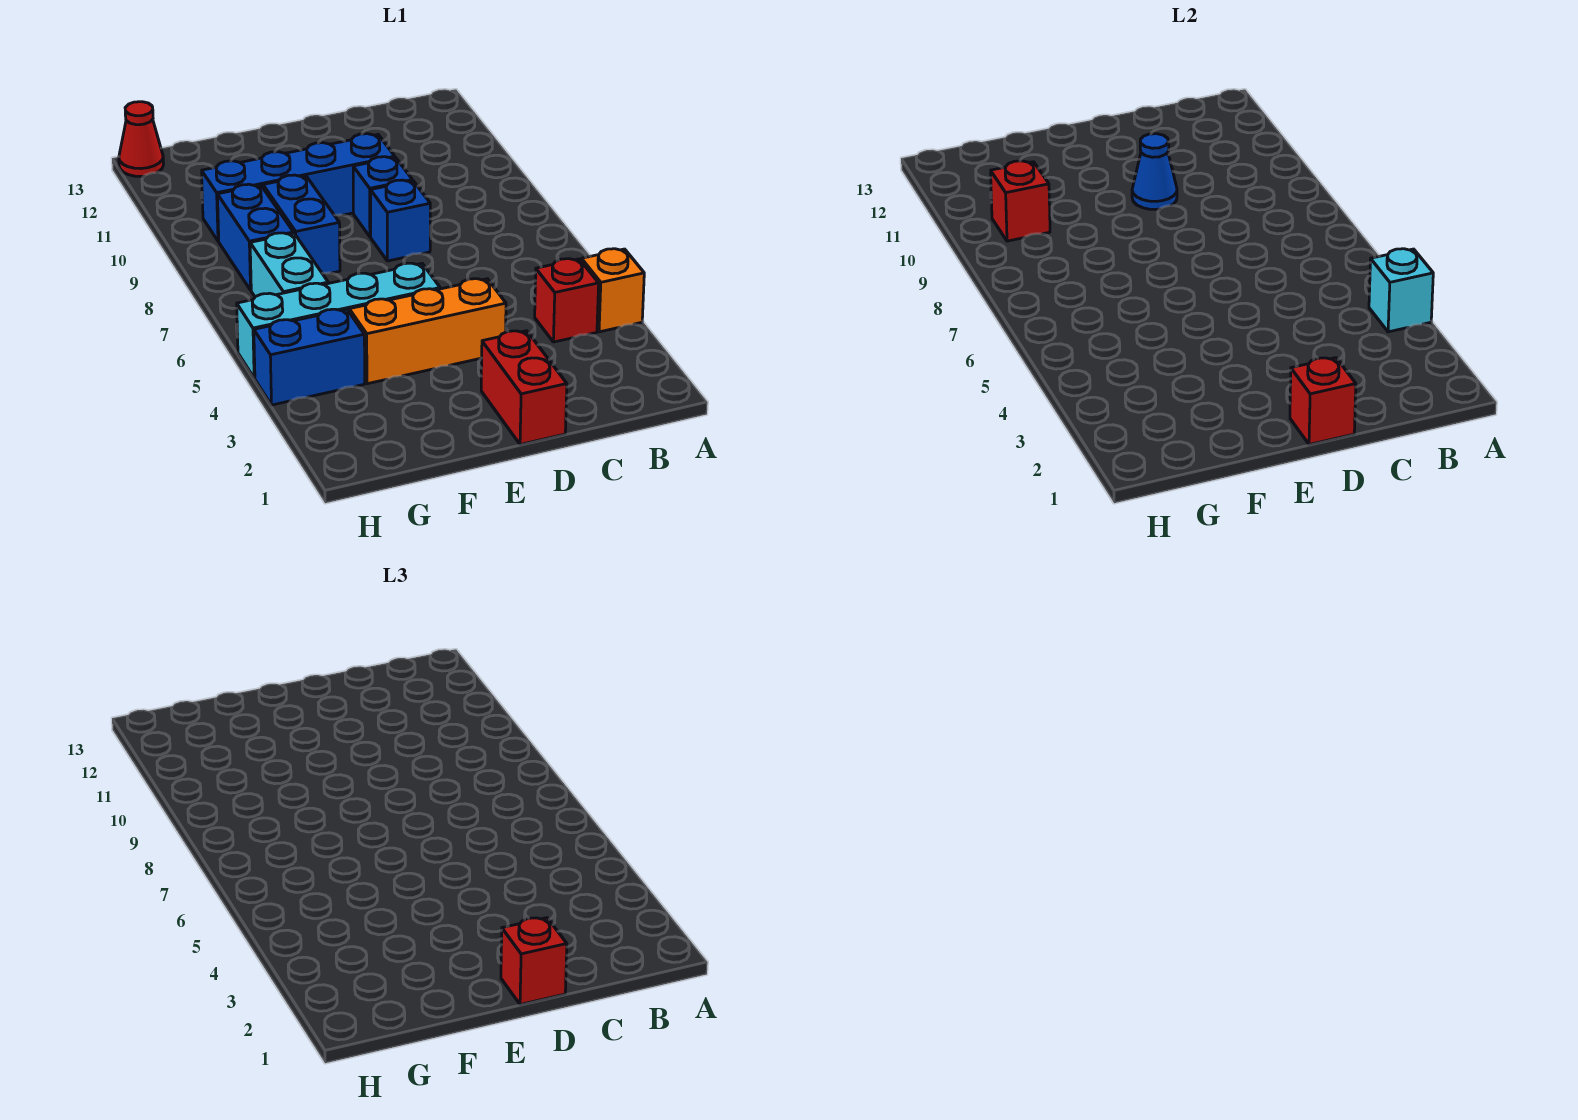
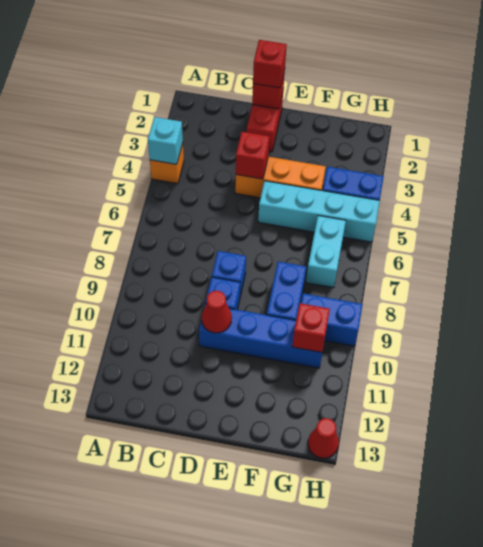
red 1x1 brick [535,259,599,342] -> red 1x1 brick moved to [236,132,269,179]
blue 1x1 cone [1132,134,1177,210] -> red 1x1 cone [202,291,232,333]
blue 1x2 brick [217,184,293,290] -> blue 1x2 brick turned to [301,293,363,346]

